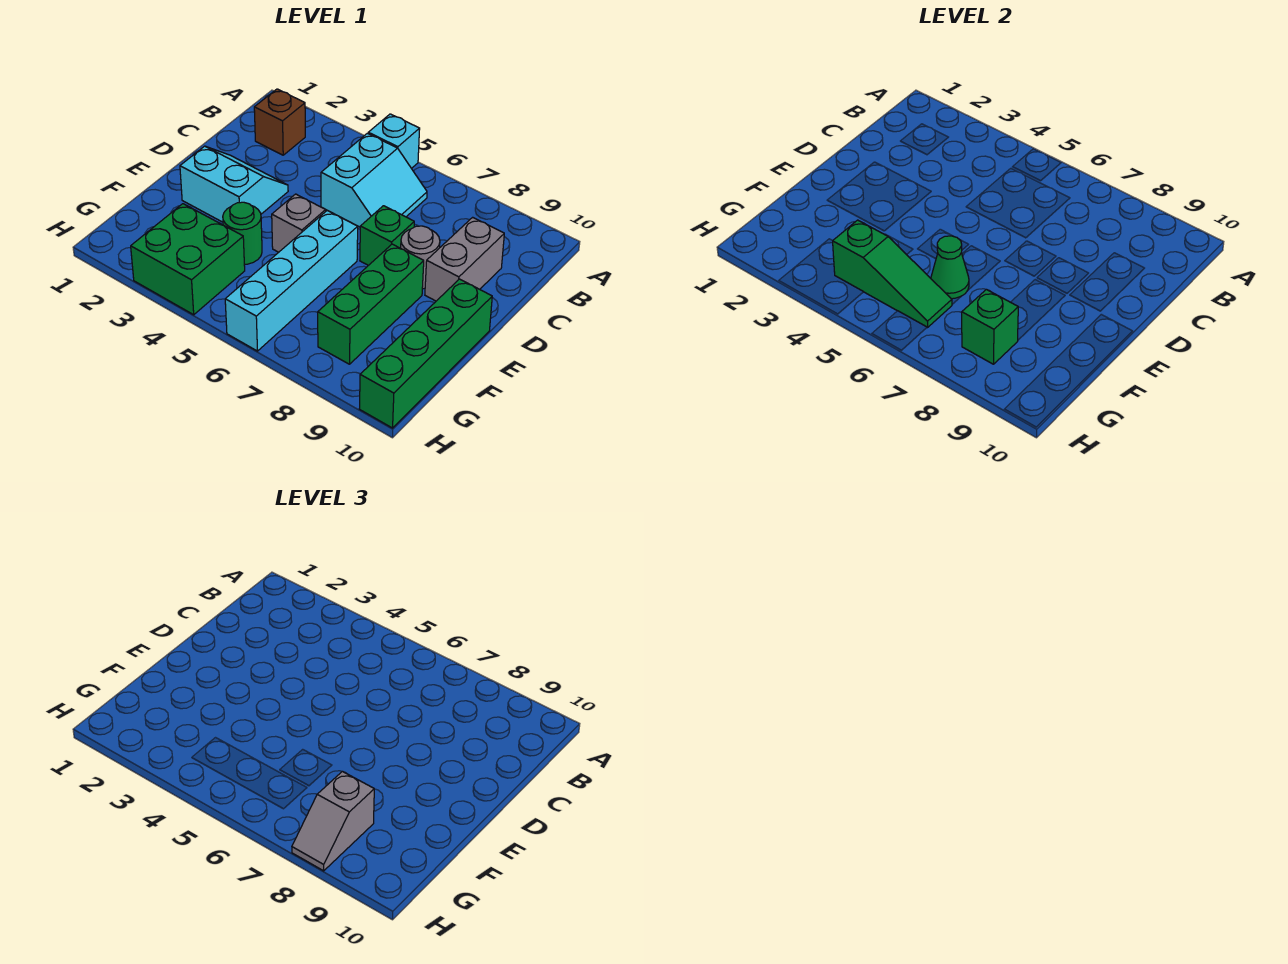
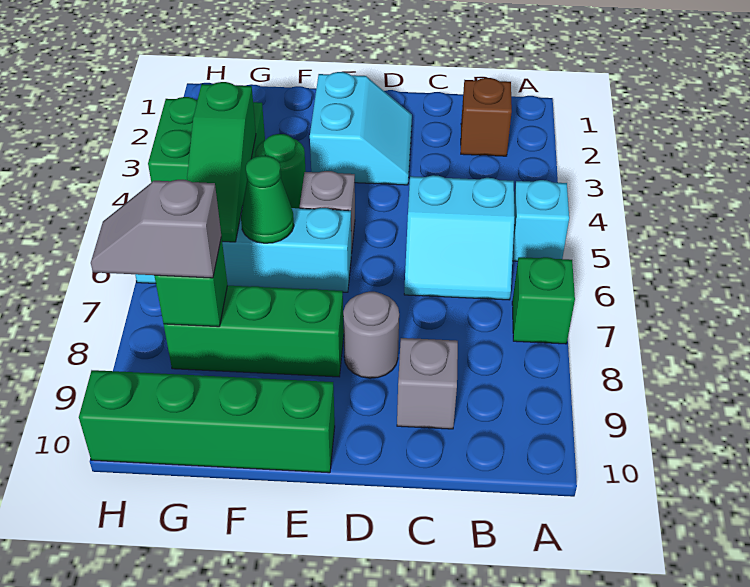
grey 1x2 brick [425,217,504,301] -> grey 1x1 brick [397,338,458,429]
green 1x1 brick [360,206,414,265] -> green 1x1 brick moved to [512,257,575,344]

